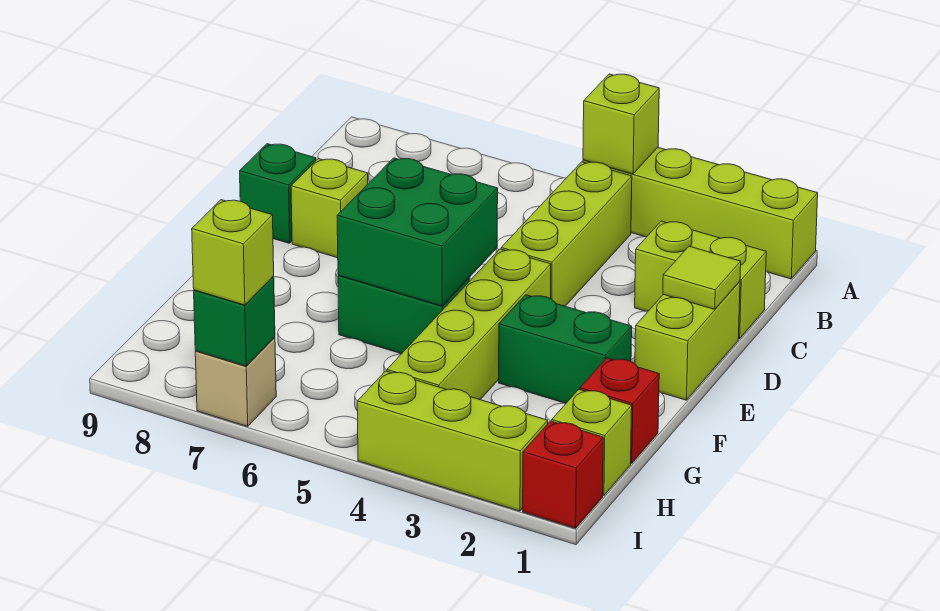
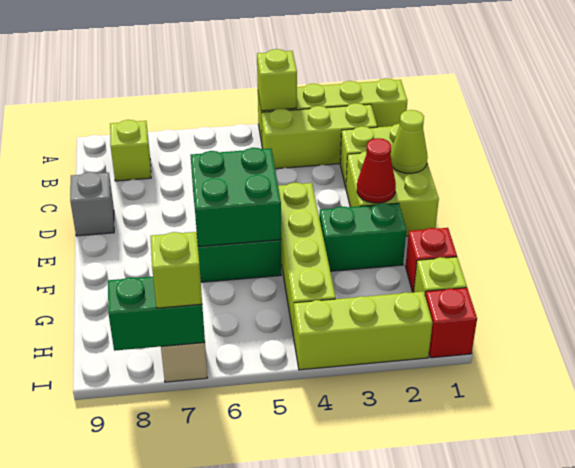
lime 1x3 brick [501,162,632,306] -> lime 1x3 brick turned to [262,103,377,169]
lime 1x2 brick [635,281,740,400] -> lime 2x2 brick [346,151,439,236]
lime 1x1 tile [663,246,741,309] -> lime 1x1 cone [390,110,428,173]
lime 1x1 brick [291,159,368,258] -> lime 1x1 brick moved to [110,120,151,181]
green 1x1 brick [240,144,316,243] -> grey 1x1 brick [70,172,114,236]
none -> red 1x1 cone [357,138,396,203]
green 1x1 brick [194,276,275,366] -> green 1x2 brick [108,277,205,351]

